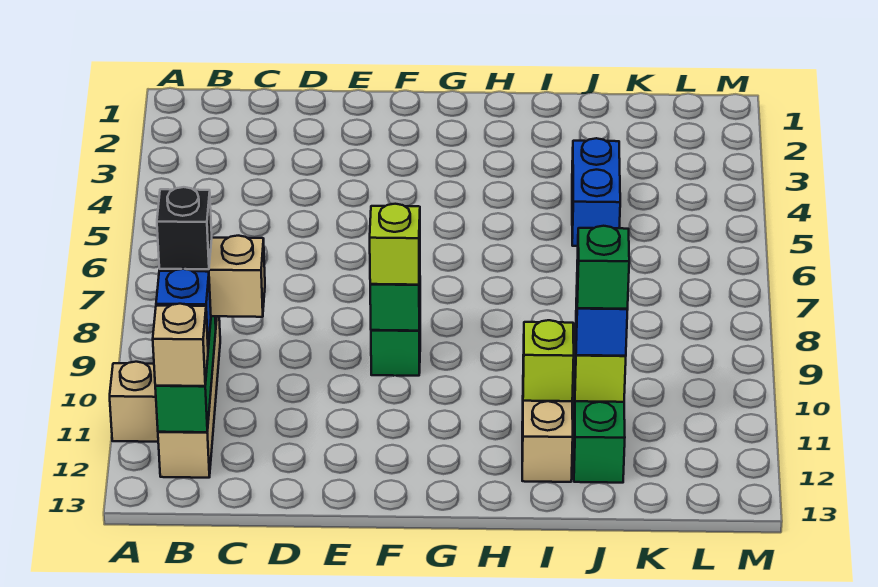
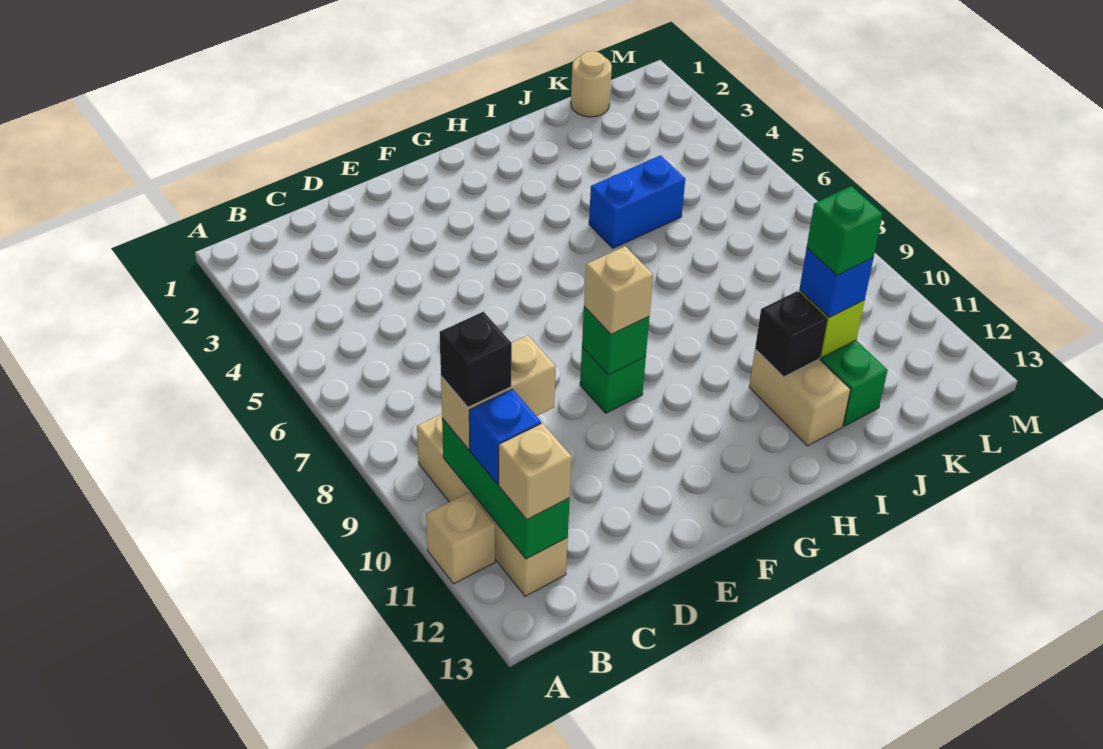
lime 1x1 brick [370,204,420,285] -> tan 1x1 brick [584,246,653,334]
lime 1x1 brick [523,320,574,401] -> black 1x1 brick [755,291,827,377]
blue 1x2 brick [572,138,620,246] -> blue 1x2 brick turned to [589,155,685,248]
none -> tan 1x1 round brick [571,51,612,117]

